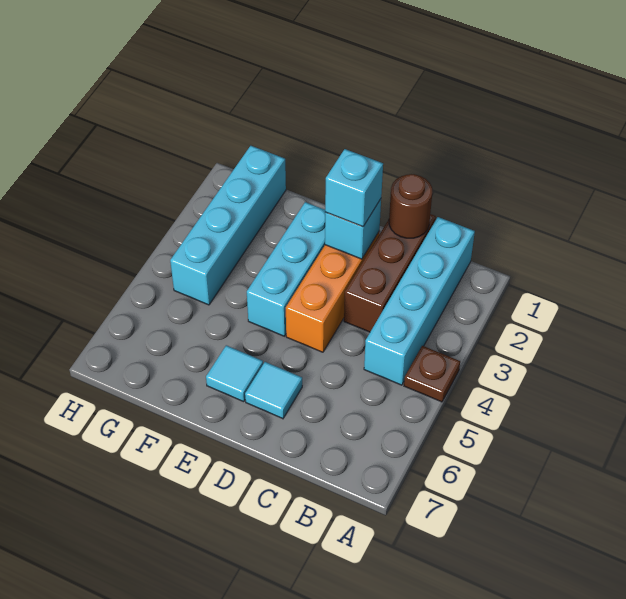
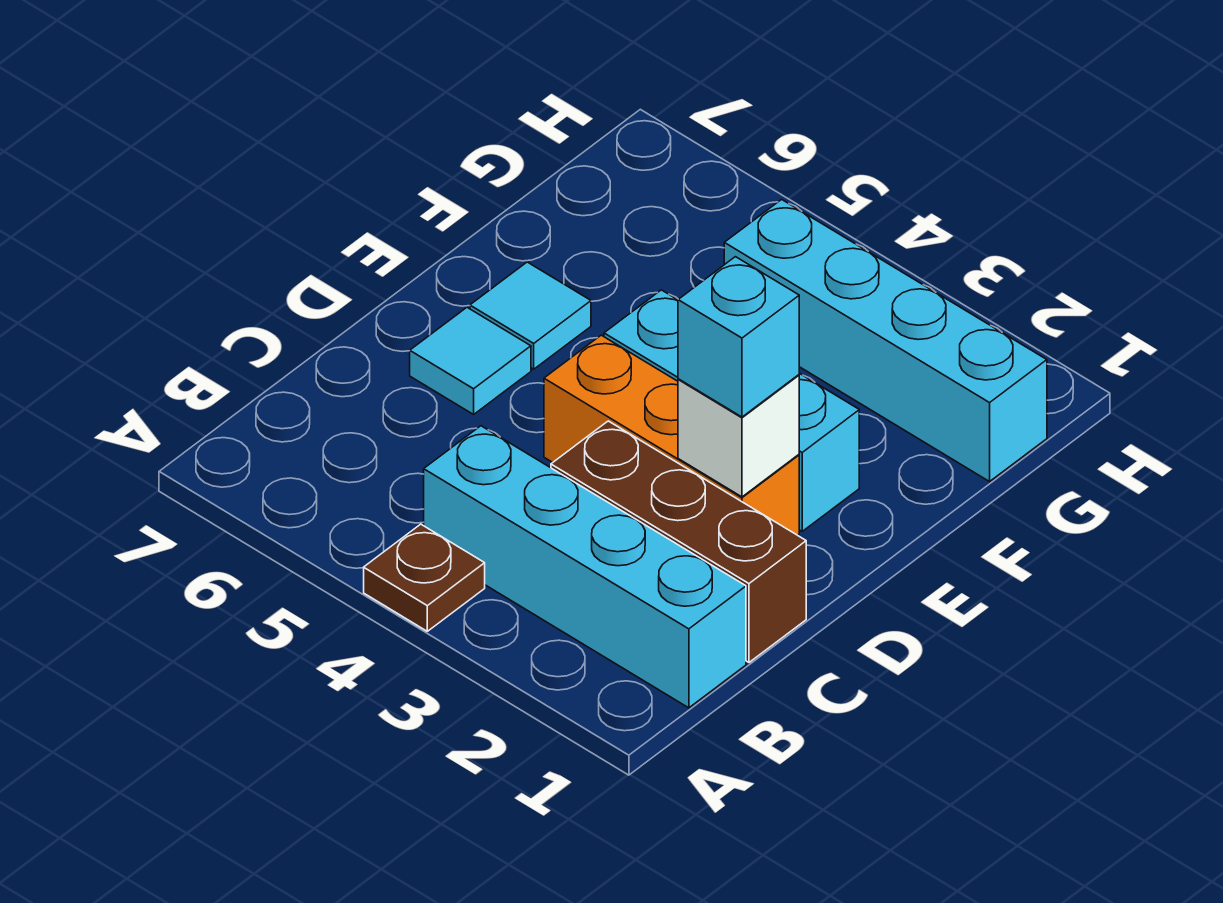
brown 1x1 round brick [389,174,432,238] -> none
cyan 1x1 brick [325,199,381,259] -> white 1x1 brick [678,375,799,497]

